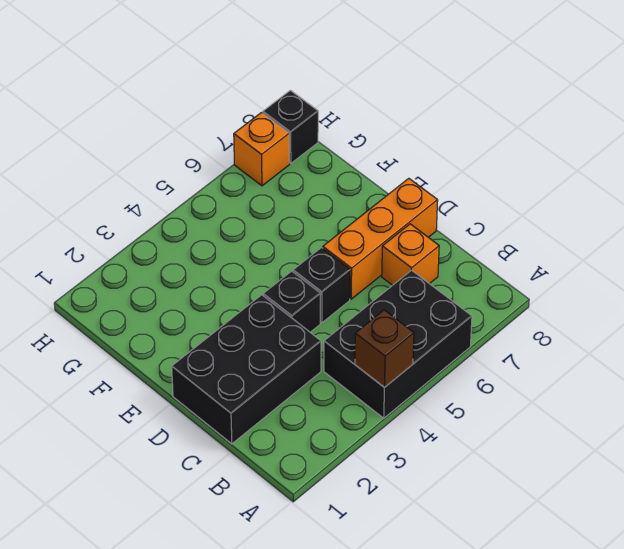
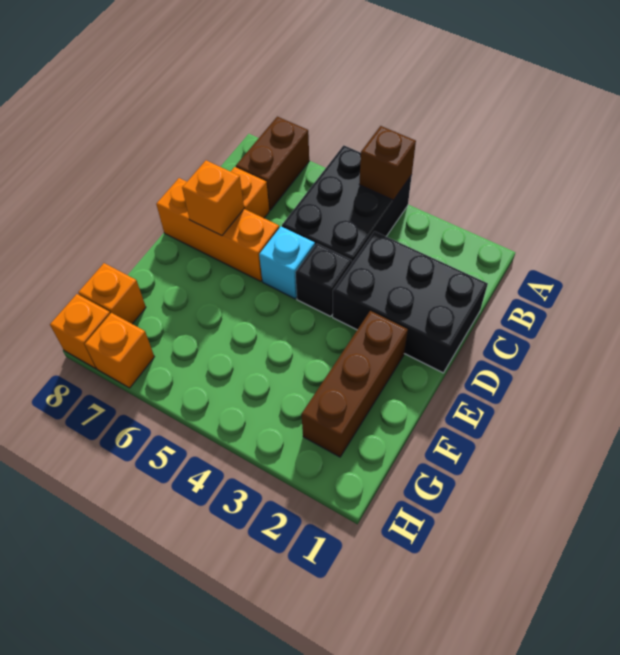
black 2x3 brick [324,270,472,418] -> black 2x3 brick turned to [282,145,412,262]
none -> brown 1x2 brick [236,117,309,210]
black 1x1 brick [293,248,350,323] -> cyan 1x1 brick [259,227,315,299]
none -> orange 1x1 brick [182,160,244,236]
none -> brown 1x3 brick [301,311,408,457]
none -> orange 1x1 brick [78,263,146,324]
black 1x1 brick [263,90,318,163] -> orange 1x1 brick [50,294,110,368]

